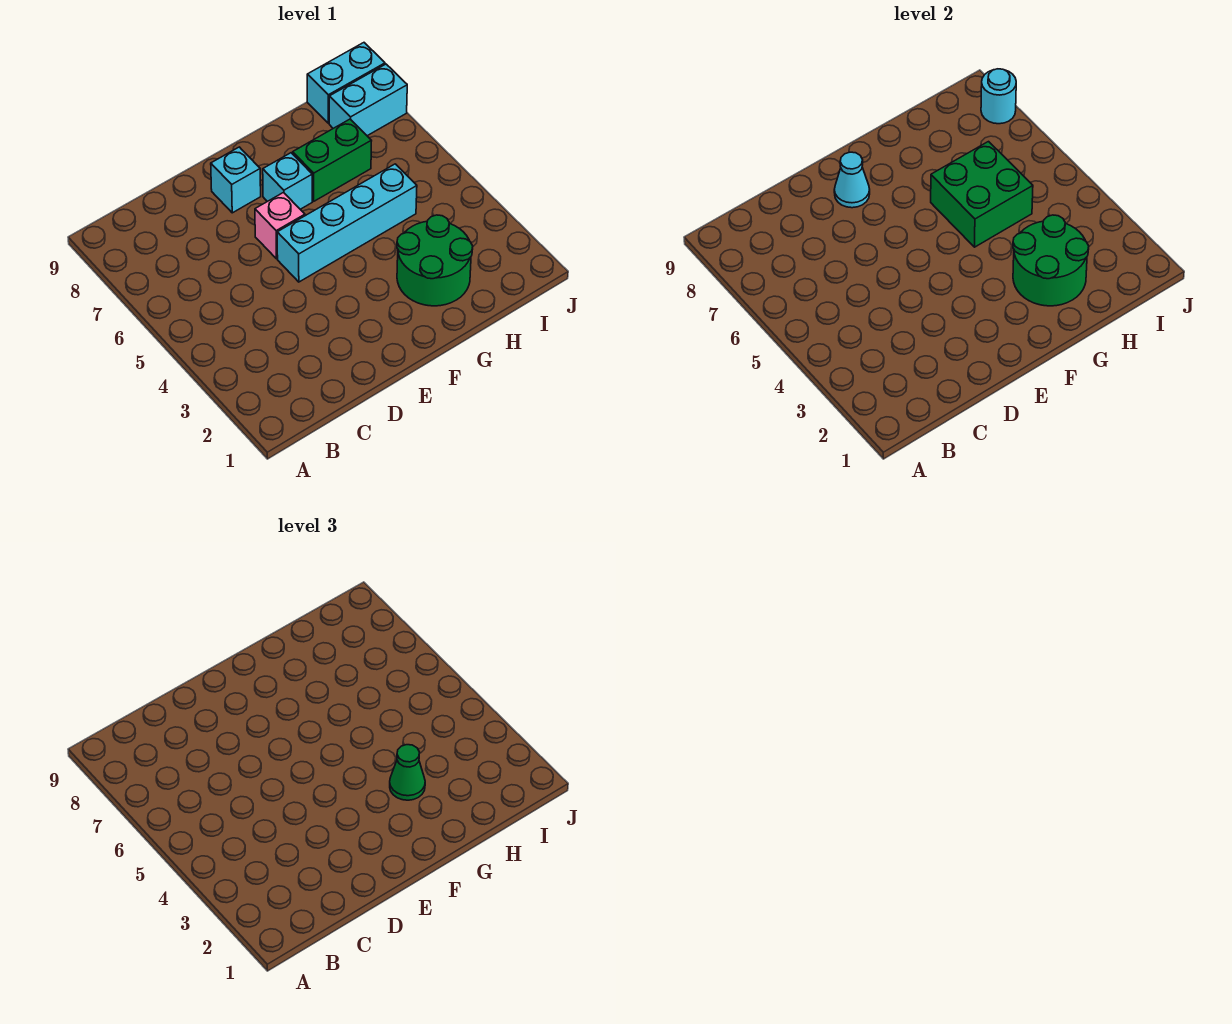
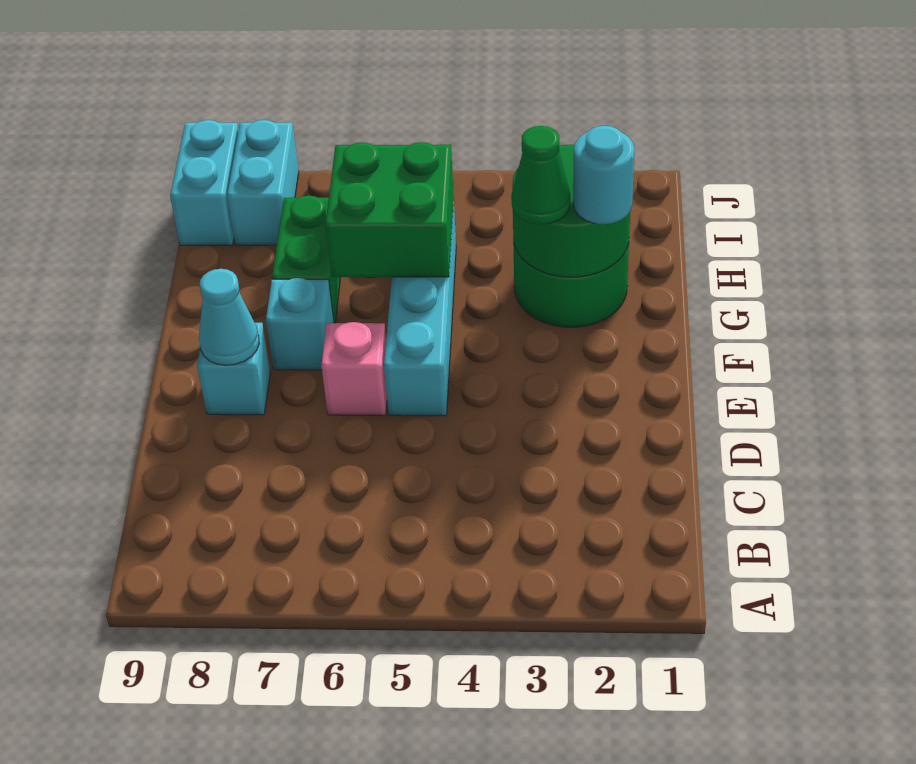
cyan 1x1 round brick [981,69,1016,124] -> cyan 1x1 round brick moved to [573,126,635,224]

